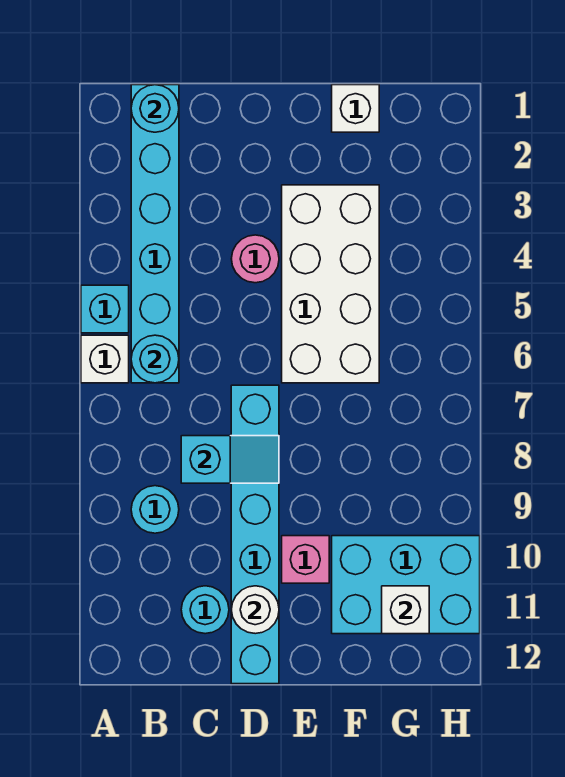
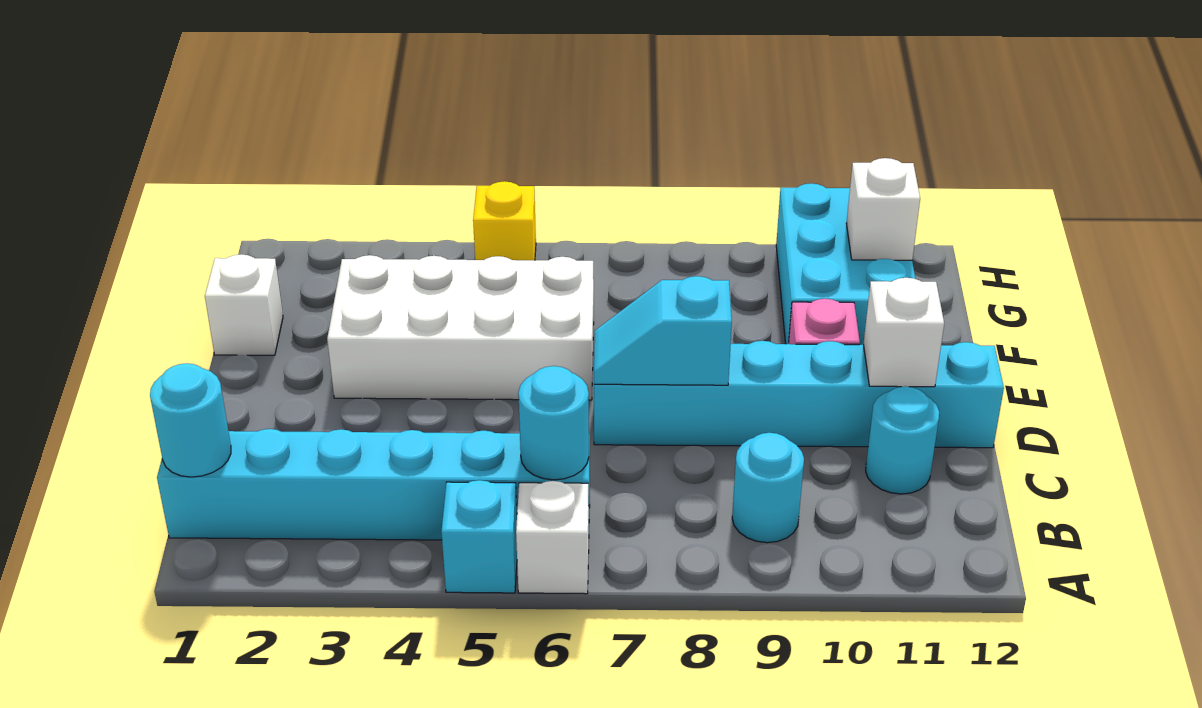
cyan 1x2 slope [181,436,279,483] -> cyan 1x2 slope turned to [594,276,732,385]
pink 1x1 round brick [231,235,279,283] -> none
white 1x1 round brick [231,586,279,634] -> white 1x1 brick [863,278,944,387]
none -> yellow 1x1 brick [473,181,536,260]

